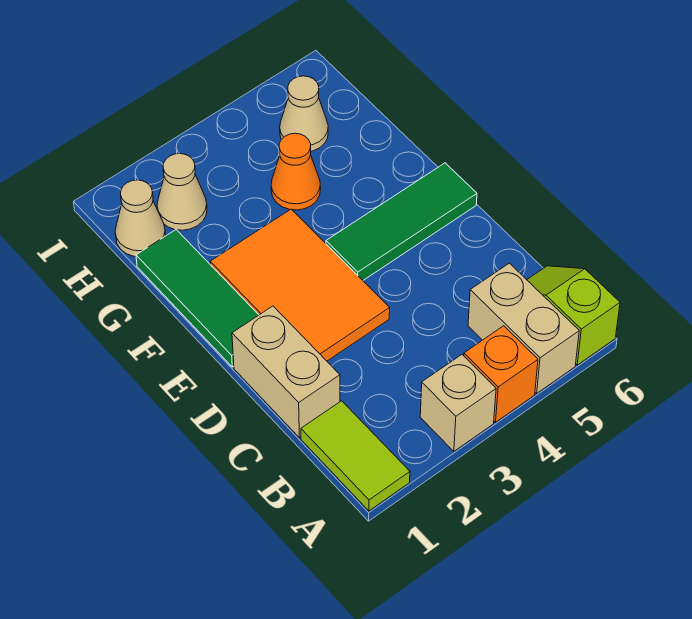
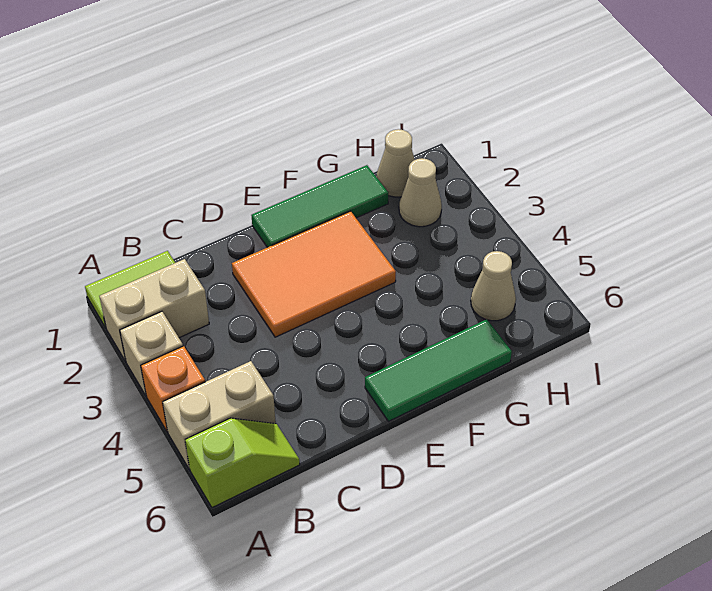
tan 1x2 brick [232,306,340,438] -> tan 1x2 brick moved to [99,259,209,362]
green 1x3 tile [326,163,477,280] -> green 1x3 tile turned to [365,319,512,421]
orange 1x1 cone [271,133,321,210] -> none

